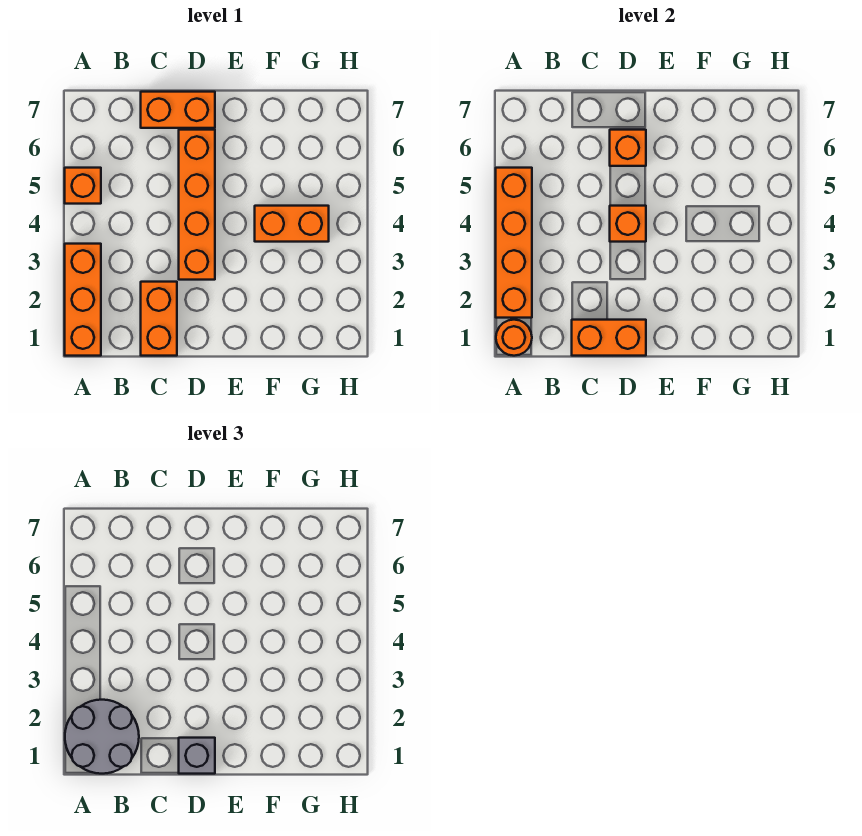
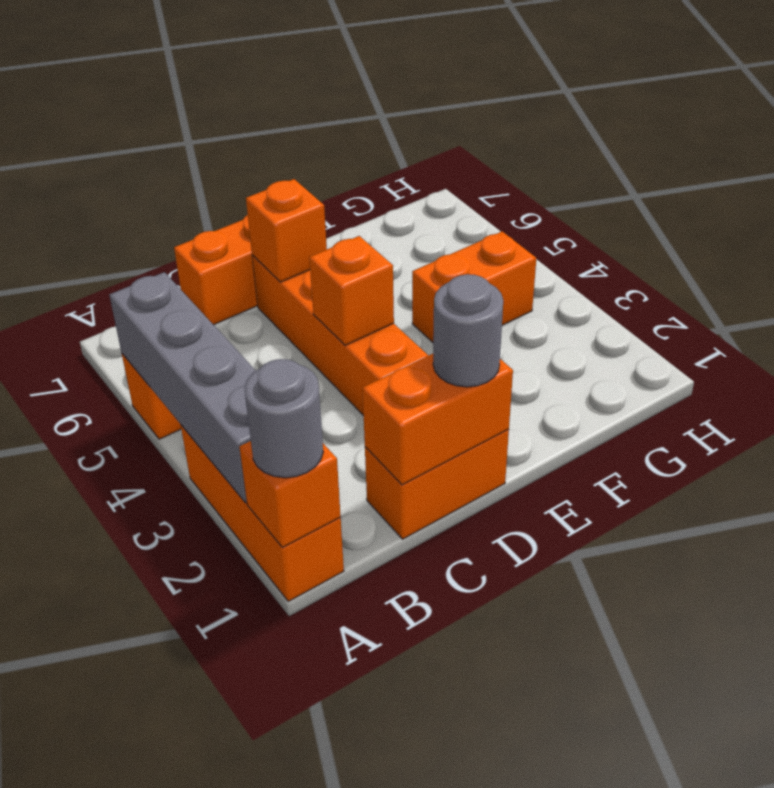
orange 1x1 round brick [496,320,532,356] -> orange 1x1 brick [240,441,341,547]
grey 2x2 round brick [65,700,139,774] -> grey 1x1 round brick [245,359,323,478]
orange 1x4 brick [496,168,532,318] -> grey 1x4 brick [109,272,256,503]
orange 1x2 brick [141,282,177,356] -> orange 1x2 brick turned to [365,429,509,539]
grey 1x1 brick [179,738,215,774] -> grey 1x1 round brick [433,274,503,387]

